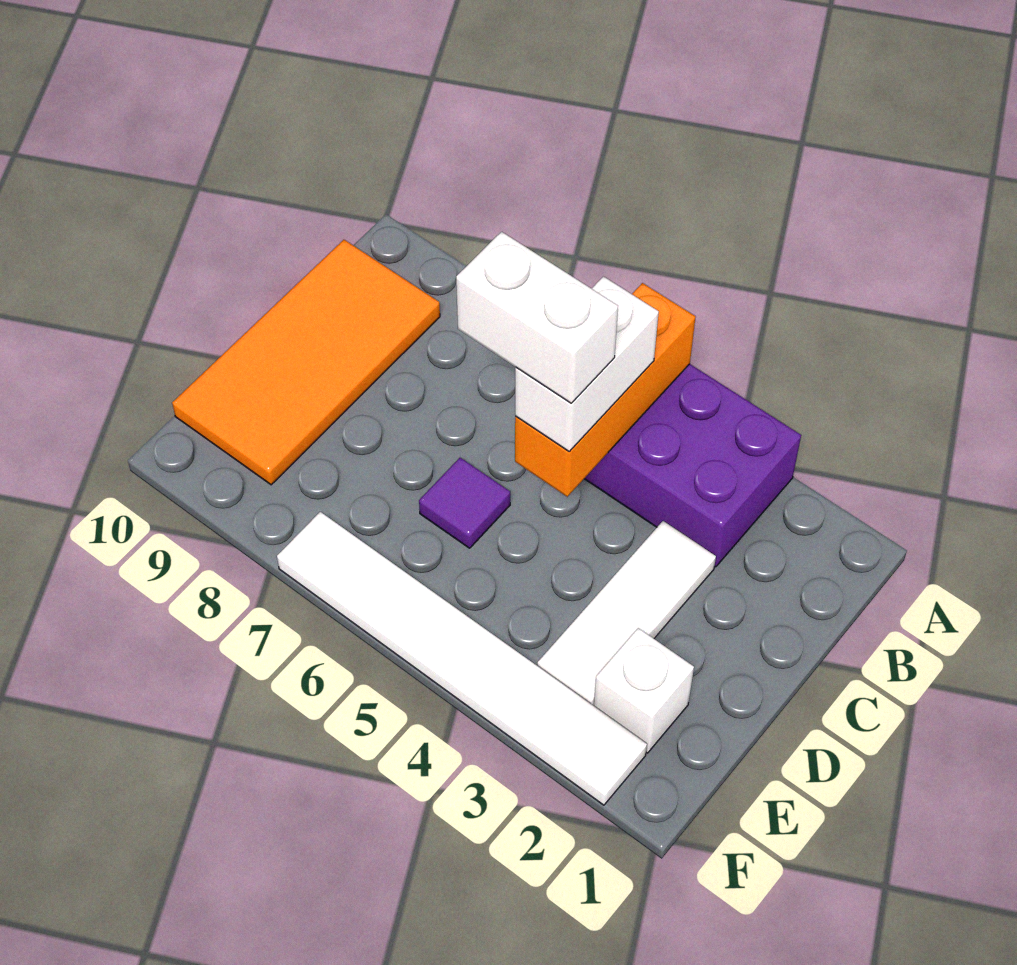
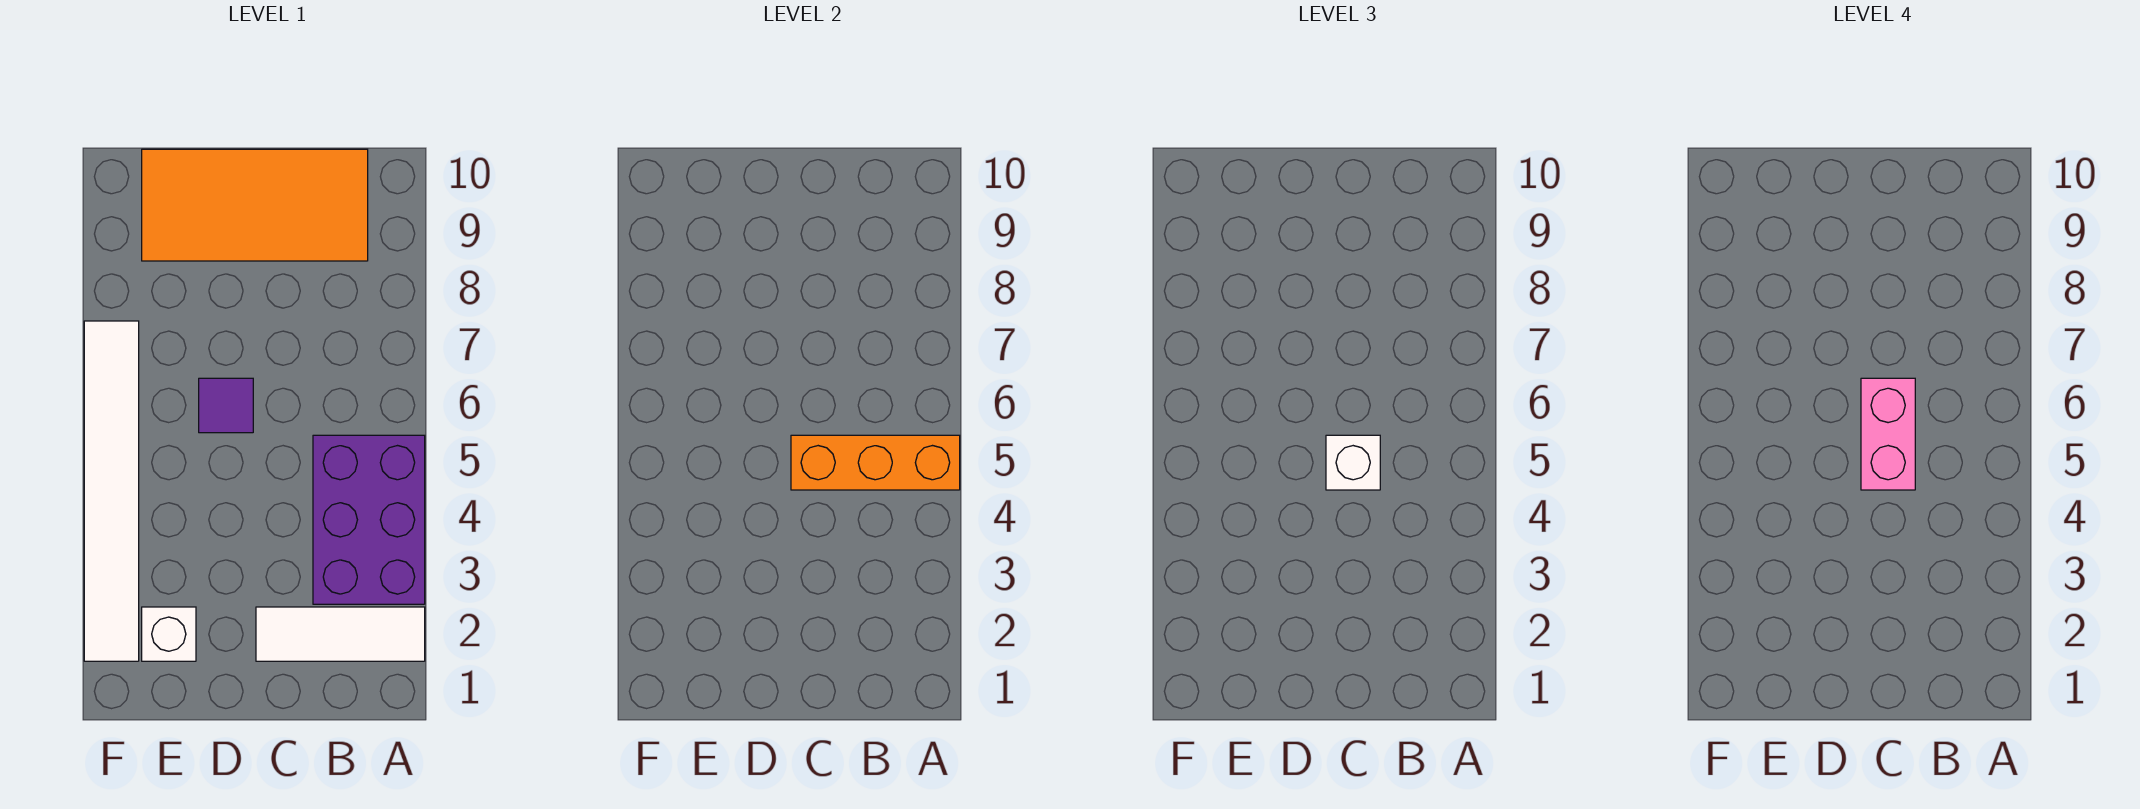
white 1x2 brick [515,277,659,452] -> white 1x1 brick [1326,435,1380,490]
white 1x3 tile [537,521,716,706] -> white 1x3 tile moved to [256,607,425,661]
white 1x2 brick [456,232,618,403] -> pink 1x2 brick [1861,378,1915,490]

